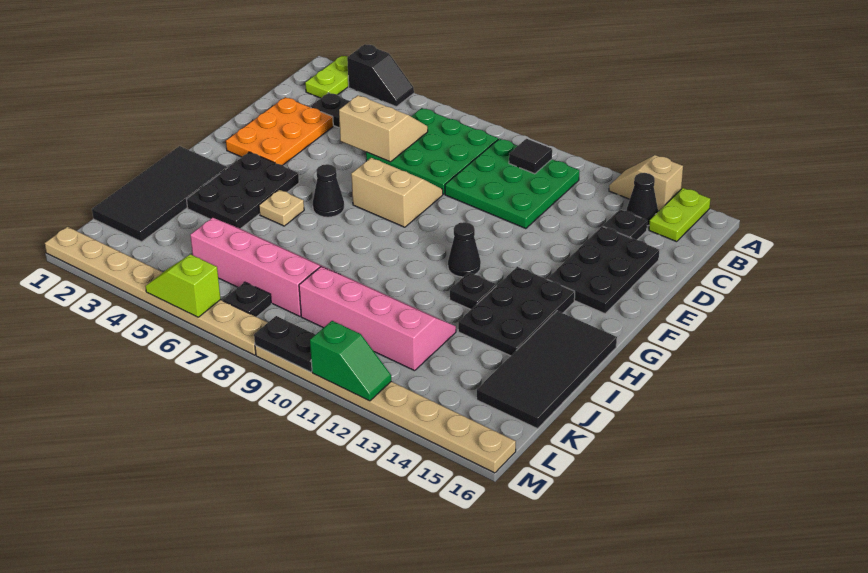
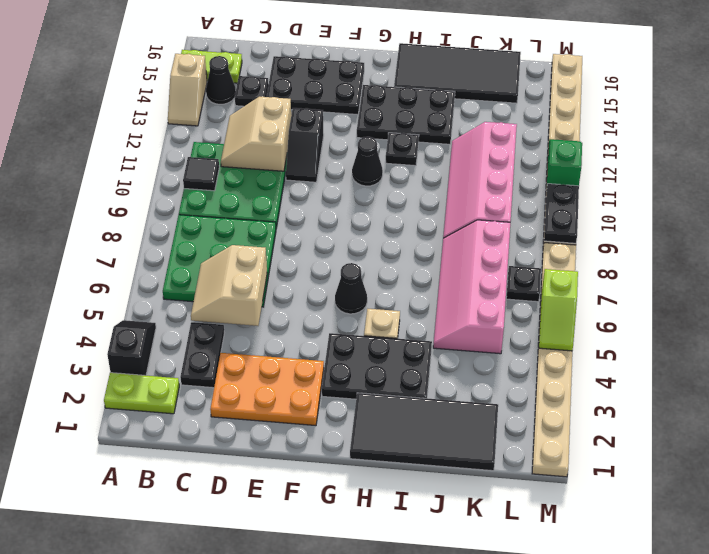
tan 2x2 slope [351,158,443,227] -> tan 2x2 slope moved to [221,97,291,171]
none -> black 1x2 slope [286,108,324,182]

